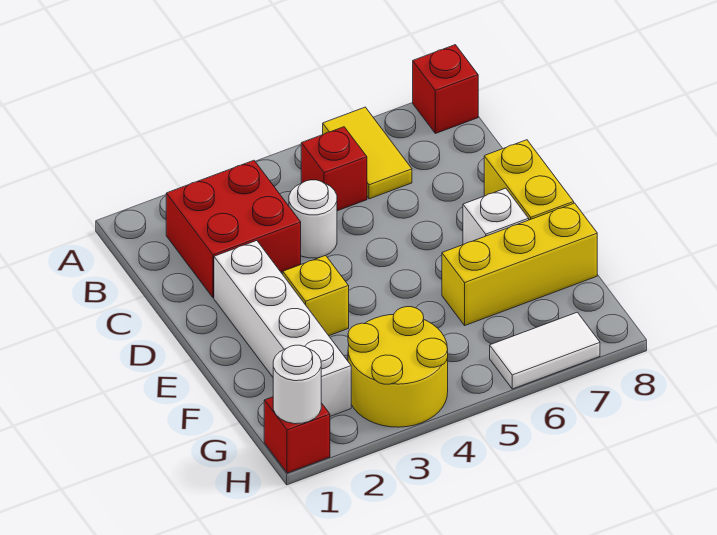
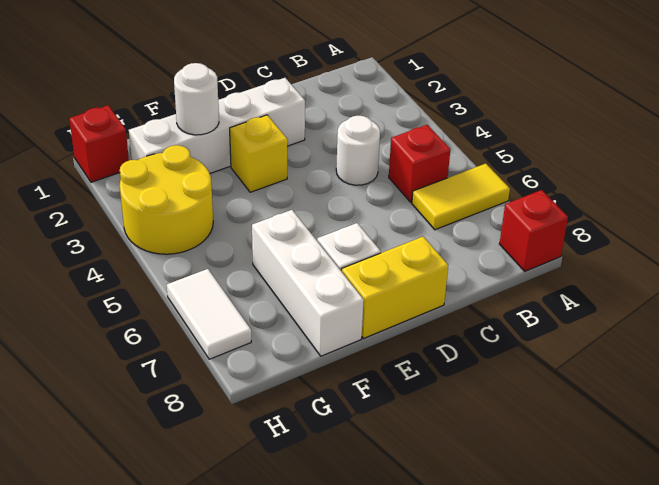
red 2x2 brick [166,160,301,298] -> none
yellow 1x3 brick [442,203,597,325] -> white 1x3 brick [252,210,364,356]
white 1x1 round brick [273,345,321,424] -> white 1x1 round brick moved to [174,63,219,135]

